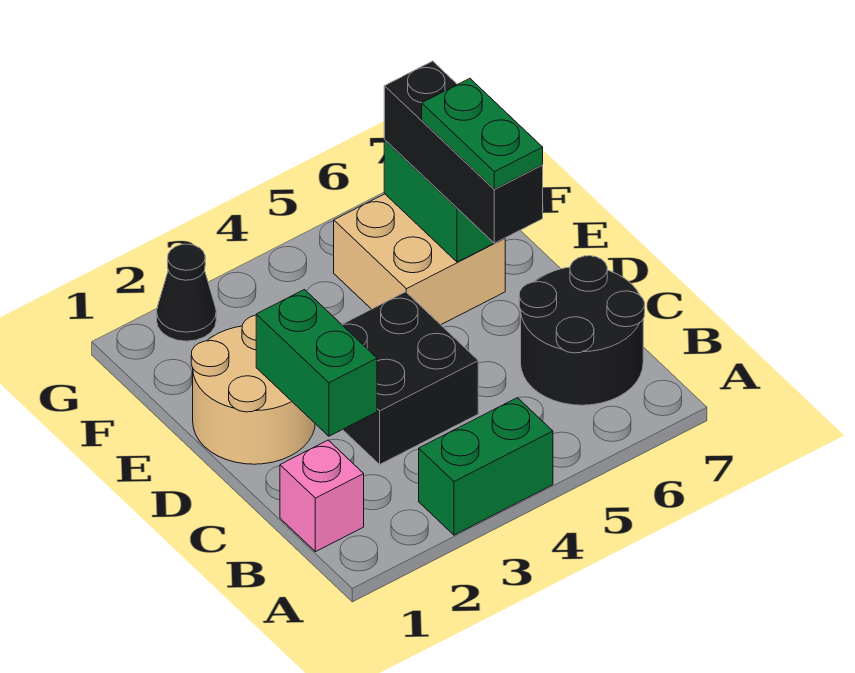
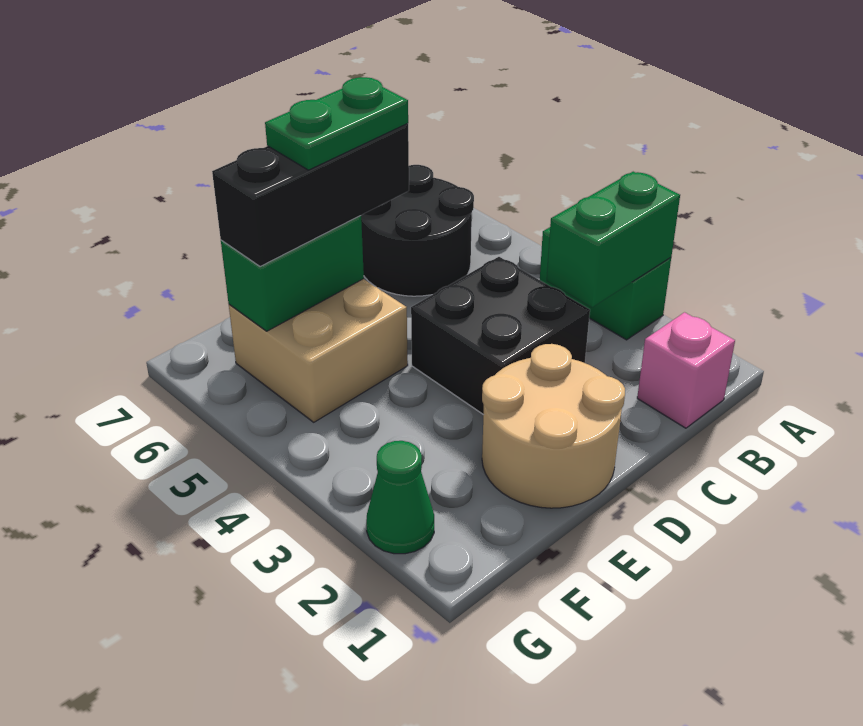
green 1x2 brick [256,290,377,436] -> green 1x2 brick moved to [547,172,680,307]
black 1x1 cone [157,244,216,341] -> green 1x1 cone [366,441,434,554]

